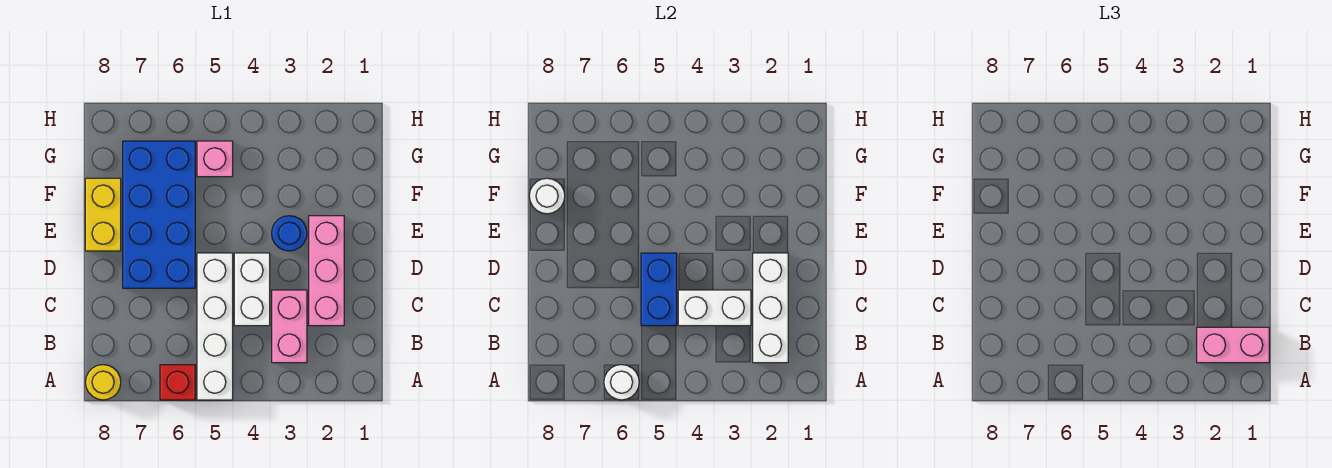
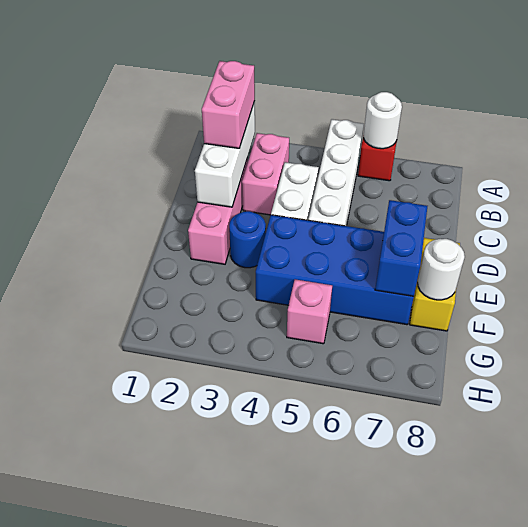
yellow 1x1 round brick [85,365,121,400] -> none
pink 1x2 brick [1197,327,1269,363] -> pink 1x2 brick turned to [202,61,255,148]
white 1x2 brick [678,290,751,326] -> none
blue 1x2 brick [641,253,677,326] -> blue 1x2 brick moved to [375,200,427,297]
blue 2x4 brick [123,141,195,288] -> blue 2x4 brick turned to [256,215,414,325]

